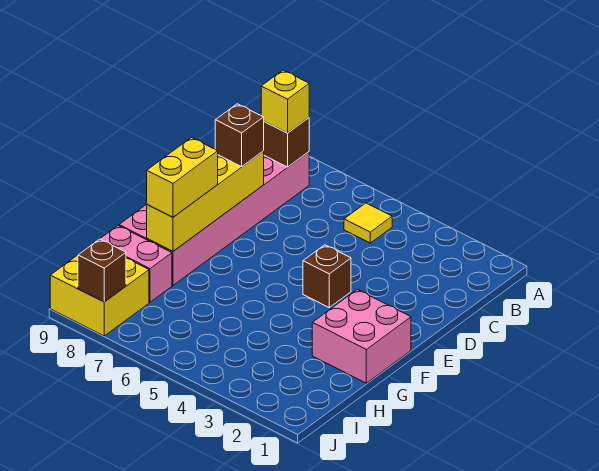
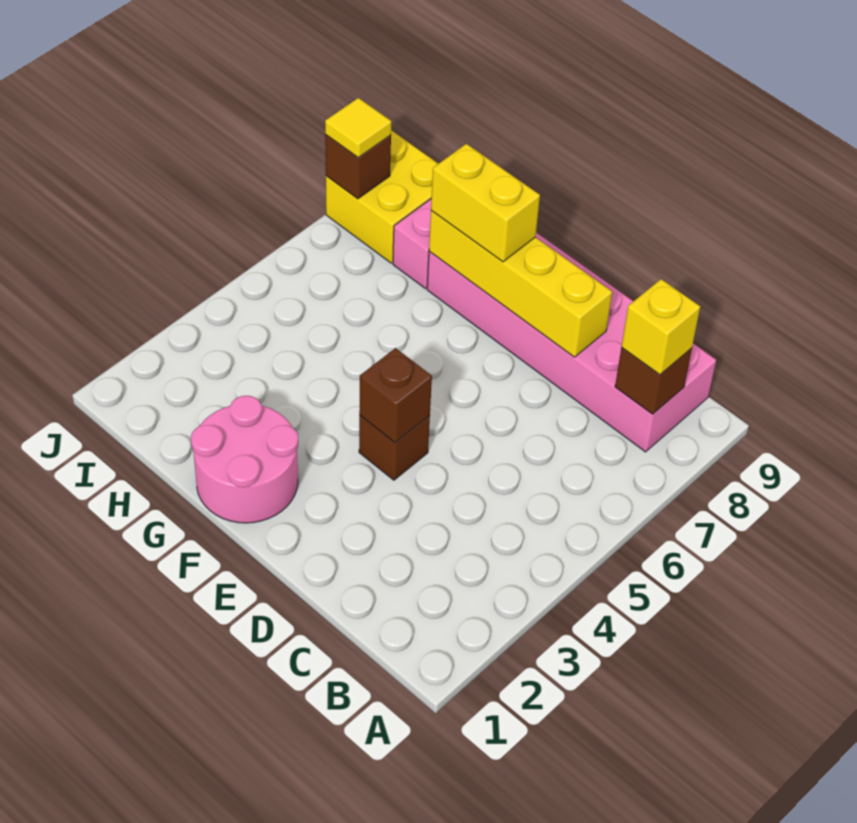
yellow 1x1 tile [344,203,392,243] -> yellow 1x1 tile moved to [325,98,391,158]
brown 1x1 brick [215,104,264,167] -> brown 1x1 brick moved to [359,348,432,443]
pink 2x2 brick [312,290,411,383] -> pink 2x2 round brick [191,396,298,523]

